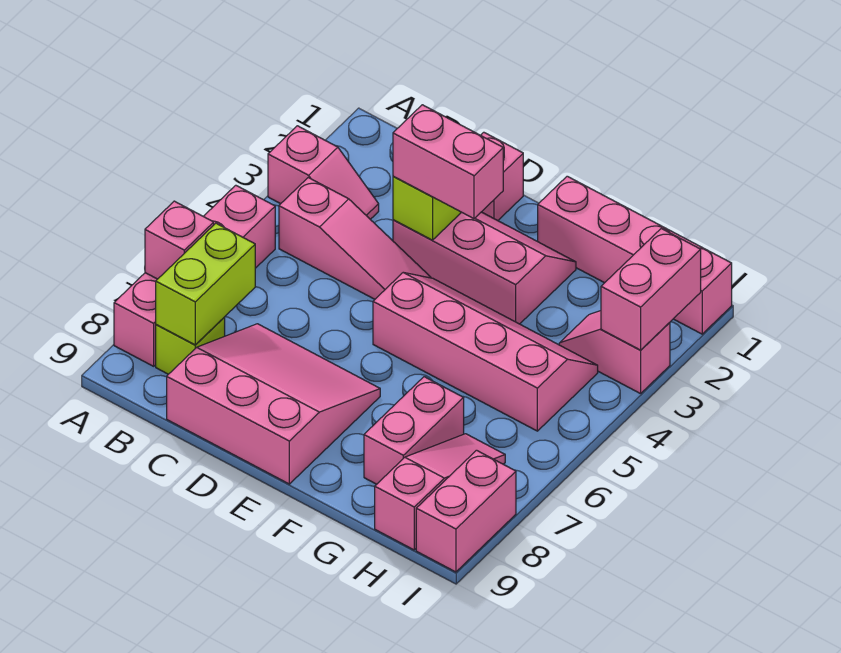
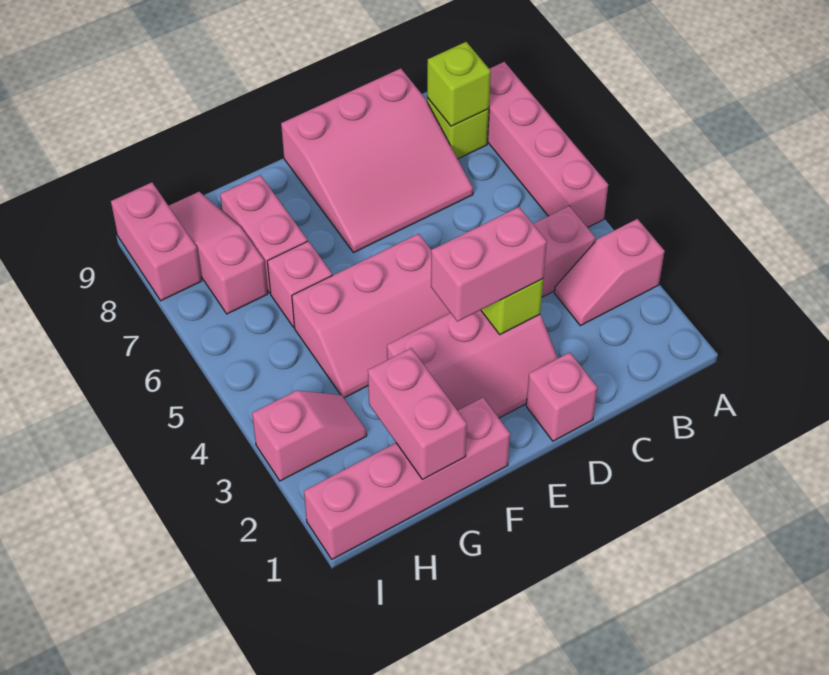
pink 1x1 brick [145,201,214,279] -> pink 1x1 brick moved to [267,241,332,327]
lime 1x2 brick [156,223,255,345] -> lime 1x1 brick [427,42,491,126]
pink 2x4 slope [373,273,598,431] -> pink 2x3 slope [292,234,450,398]
pink 1x3 slope [375,434,505,550] -> pink 1x3 slope turned to [169,192,267,314]
pink 1x2 brick [601,229,701,350] -> pink 1x2 brick moved to [368,348,467,479]

